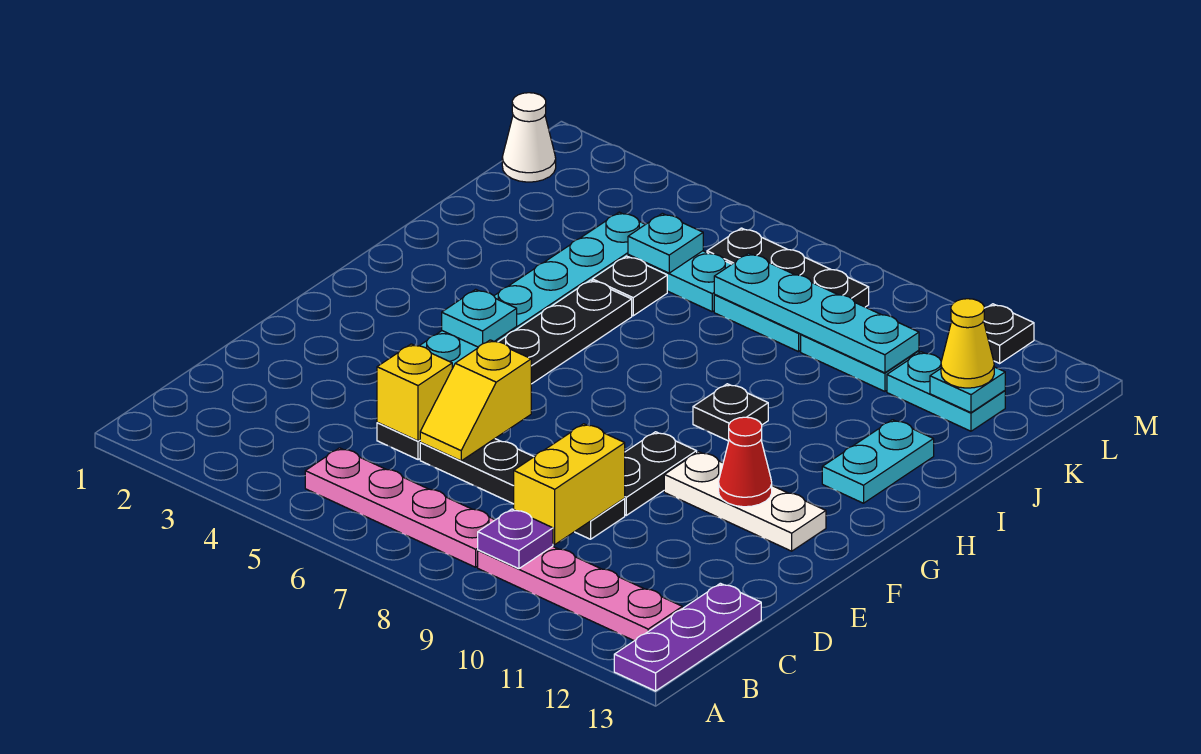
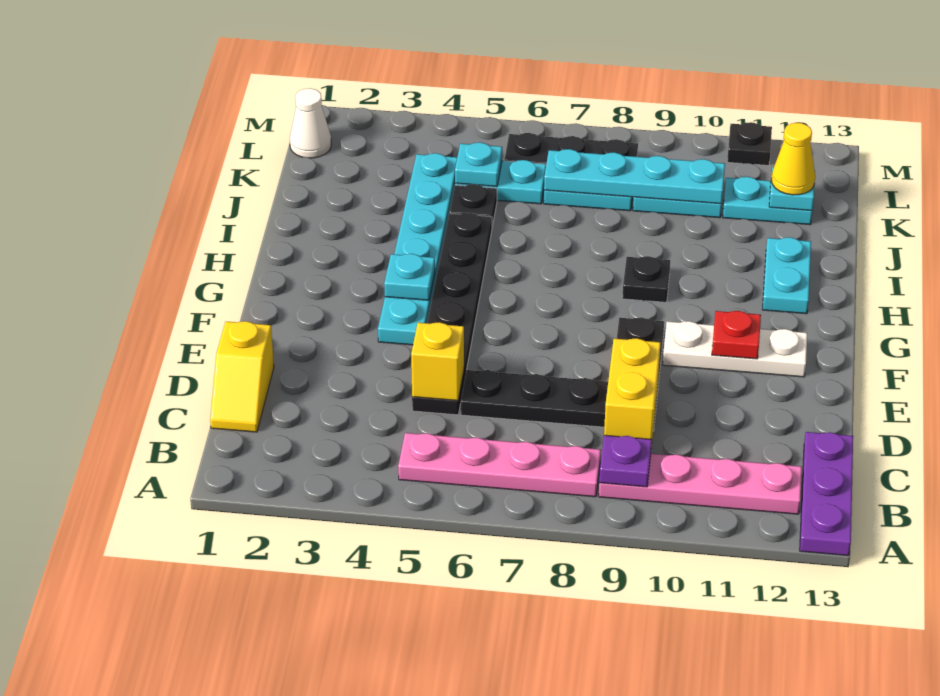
yellow 1x2 slope [420,340,531,461] -> yellow 1x2 slope moved to [210,321,274,432]
red 1x1 cone [719,417,772,507] -> red 1x1 plate [712,311,761,359]

